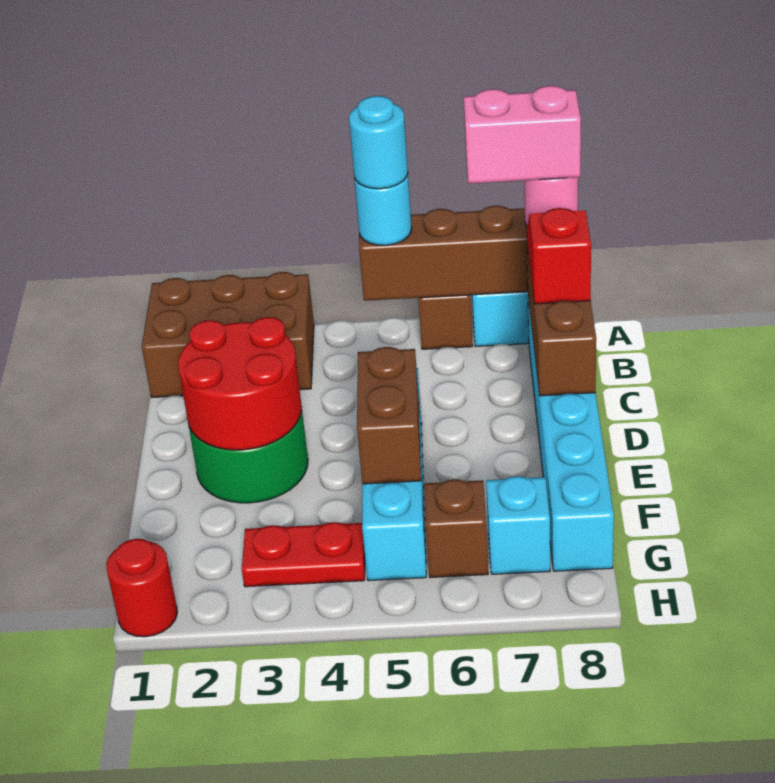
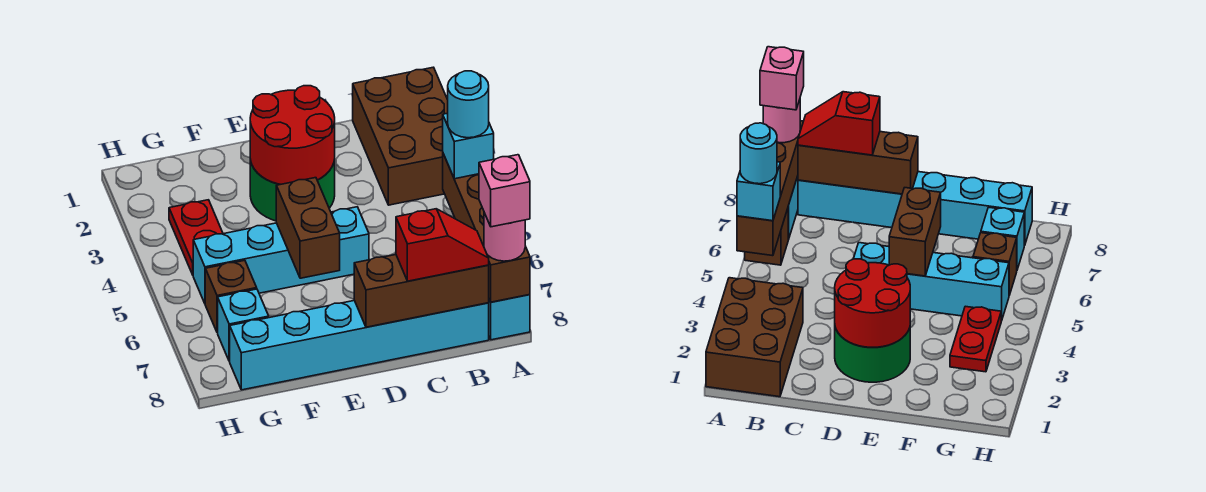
cyan 1x1 round brick [354,174,412,245] -> cyan 1x1 brick [443,113,494,179]
pink 1x2 brick [464,86,581,184] -> pink 1x1 brick [479,155,530,227]
brown 1x2 brick [357,347,421,484] -> brown 1x2 brick turned to [276,178,340,278]
red 1x1 round brick [106,539,177,637] -> none

